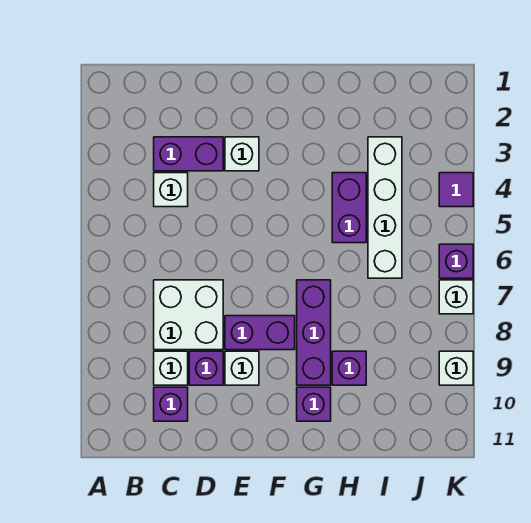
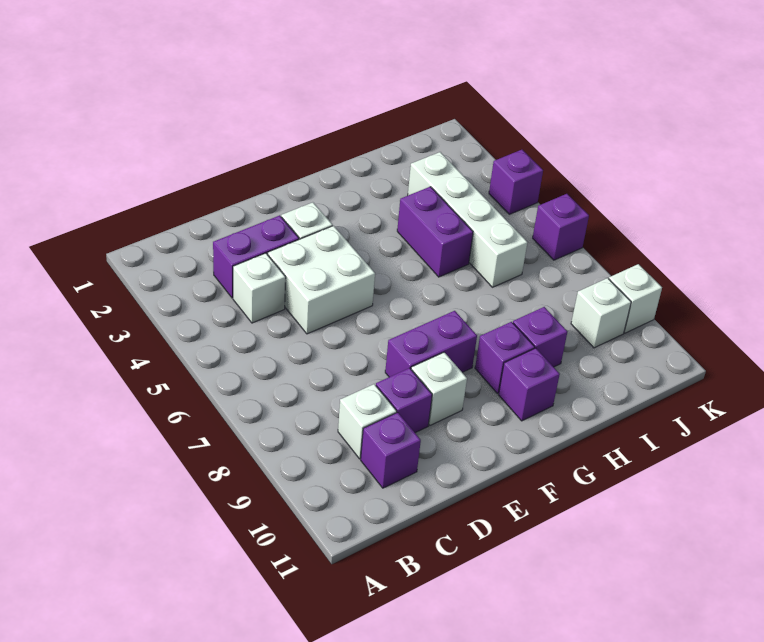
white 2x2 brick [154,280,223,350] -> white 2x2 brick moved to [268,226,375,334]
purple 1x3 brick [297,280,331,385] -> purple 1x1 brick [475,322,535,393]
purple 1x1 tile [439,173,473,207] -> purple 1x1 brick [489,150,543,214]
white 1x1 brick [439,280,473,314] -> white 1x1 brick moved to [571,278,631,348]

